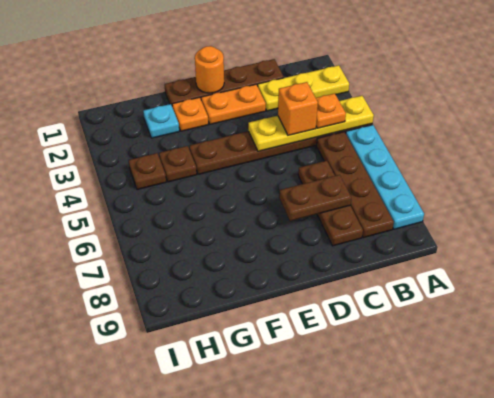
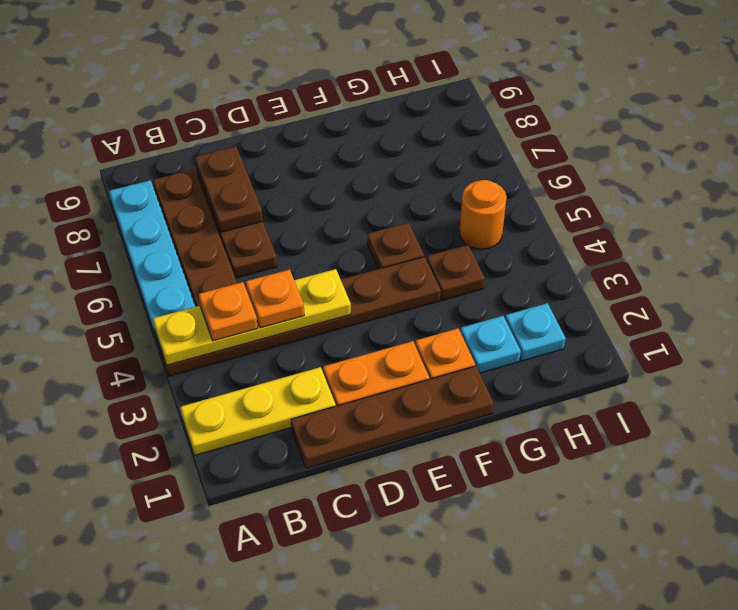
orange 1x1 brick [278,82,318,135] -> orange 1x1 plate [246,269,304,328]
brown 1x2 plate [279,175,351,221] -> brown 1x2 plate turned to [195,147,263,232]
orange 1x1 round brick [195,46,224,93] -> orange 1x1 round brick moved to [459,180,507,249]
none -> cyan 1x1 plate [505,303,566,361]
brown 1x1 plate [129,153,166,190] -> brown 1x1 plate moved to [367,223,424,269]

